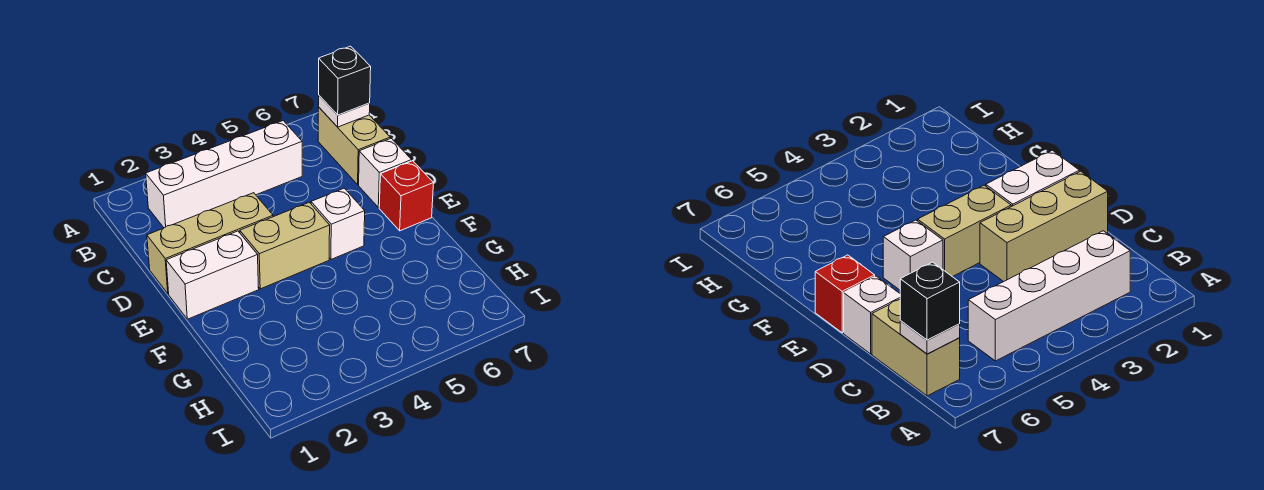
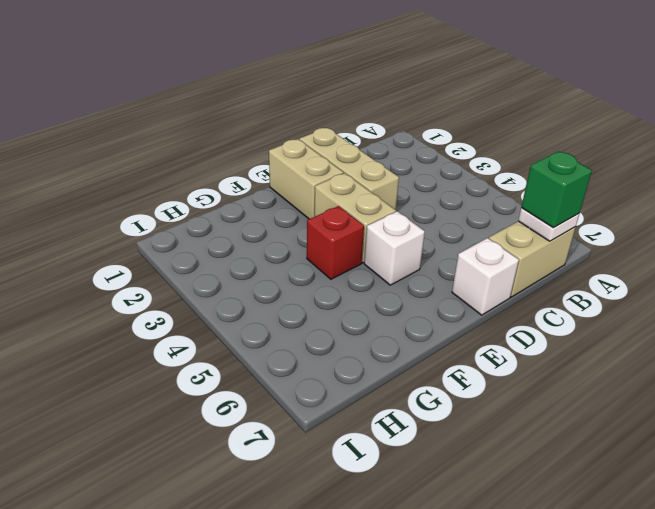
white 1x4 brick [146,121,302,228] -> none
black 1x1 brick [319,46,371,115] -> green 1x1 brick [521,151,592,228]
white 1x2 brick [166,231,259,319] -> tan 1x2 brick [269,139,344,219]
red 1x1 brick [379,161,434,231] -> red 1x1 brick moved to [307,206,364,279]

